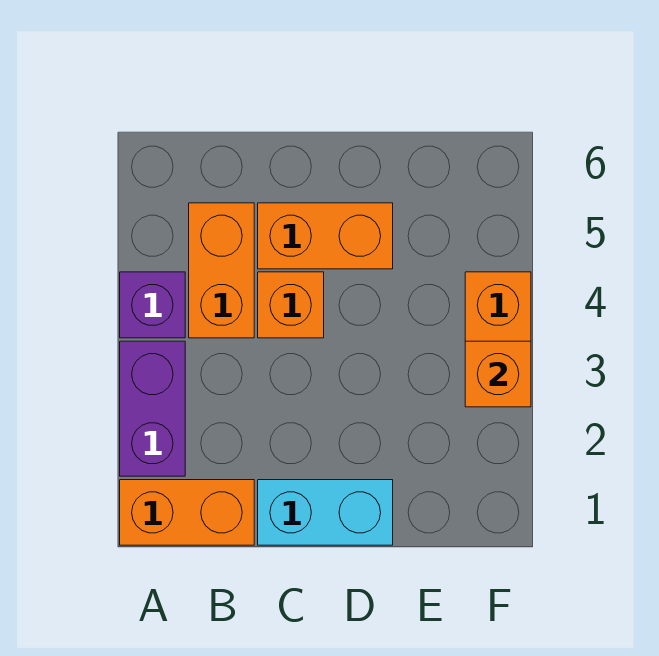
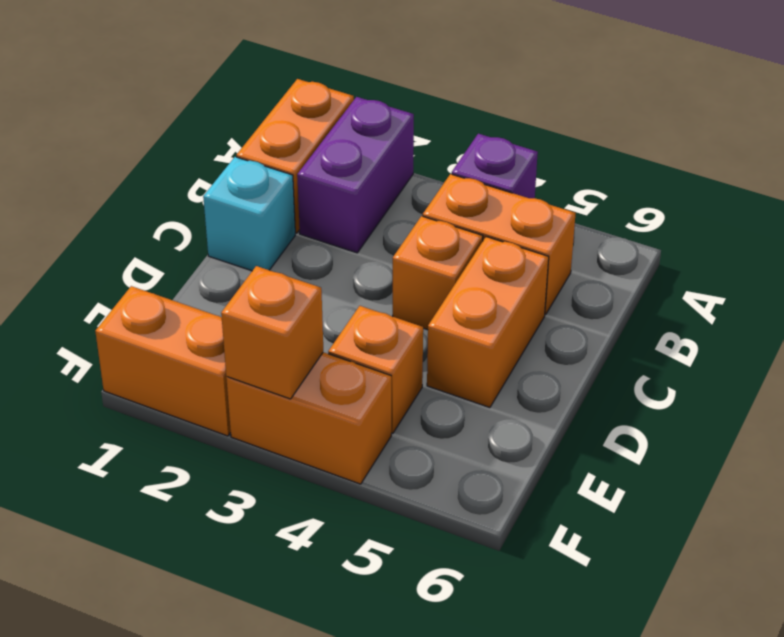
purple 1x2 brick [120,341,185,476] -> purple 1x2 brick turned to [297,97,414,253]
cyan 1x2 brick [258,480,393,545] -> cyan 1x1 brick [203,157,295,271]
none -> orange 1x1 brick [328,306,423,433]
none -> orange 1x2 brick [95,286,231,436]

